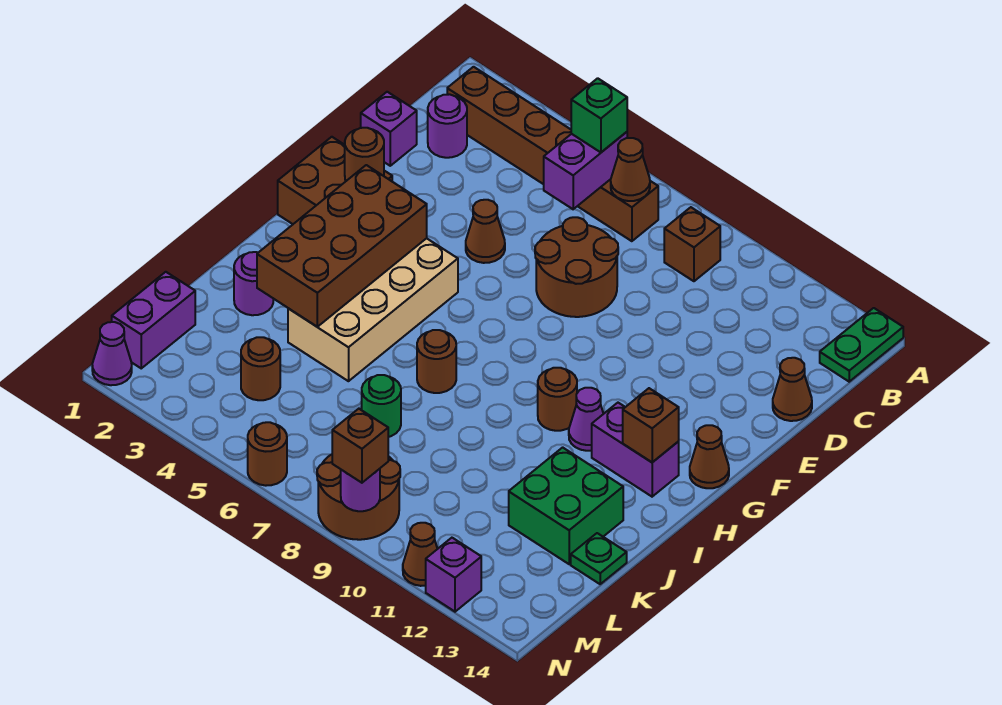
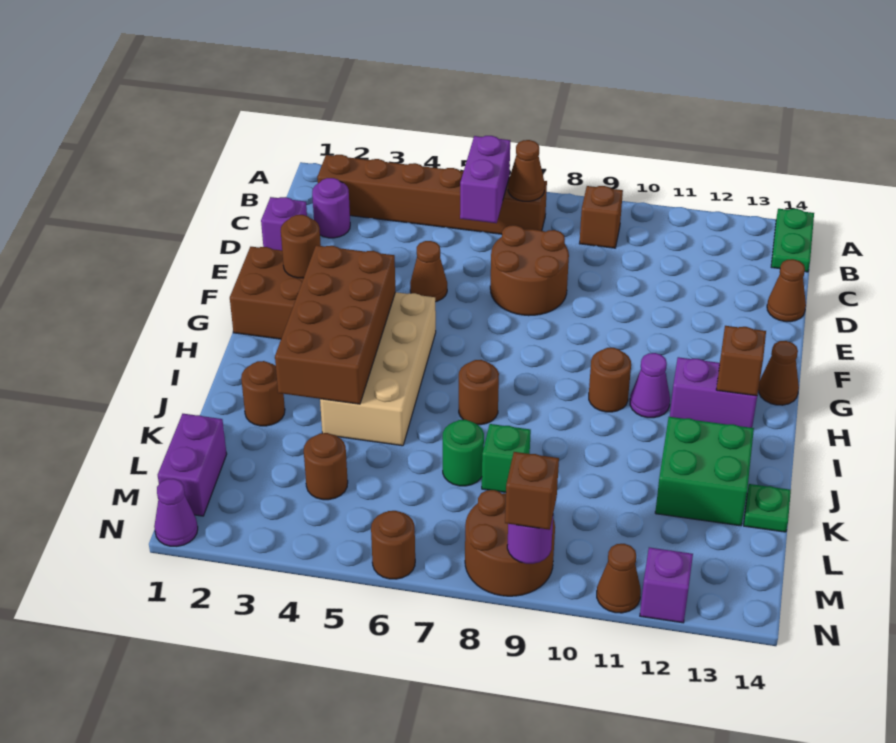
green 1x1 brick [571,78,627,152] -> green 1x1 brick moved to [482,424,531,492]
purple 1x1 round brick [234,252,273,315] -> brown 1x1 round brick [241,361,285,426]

